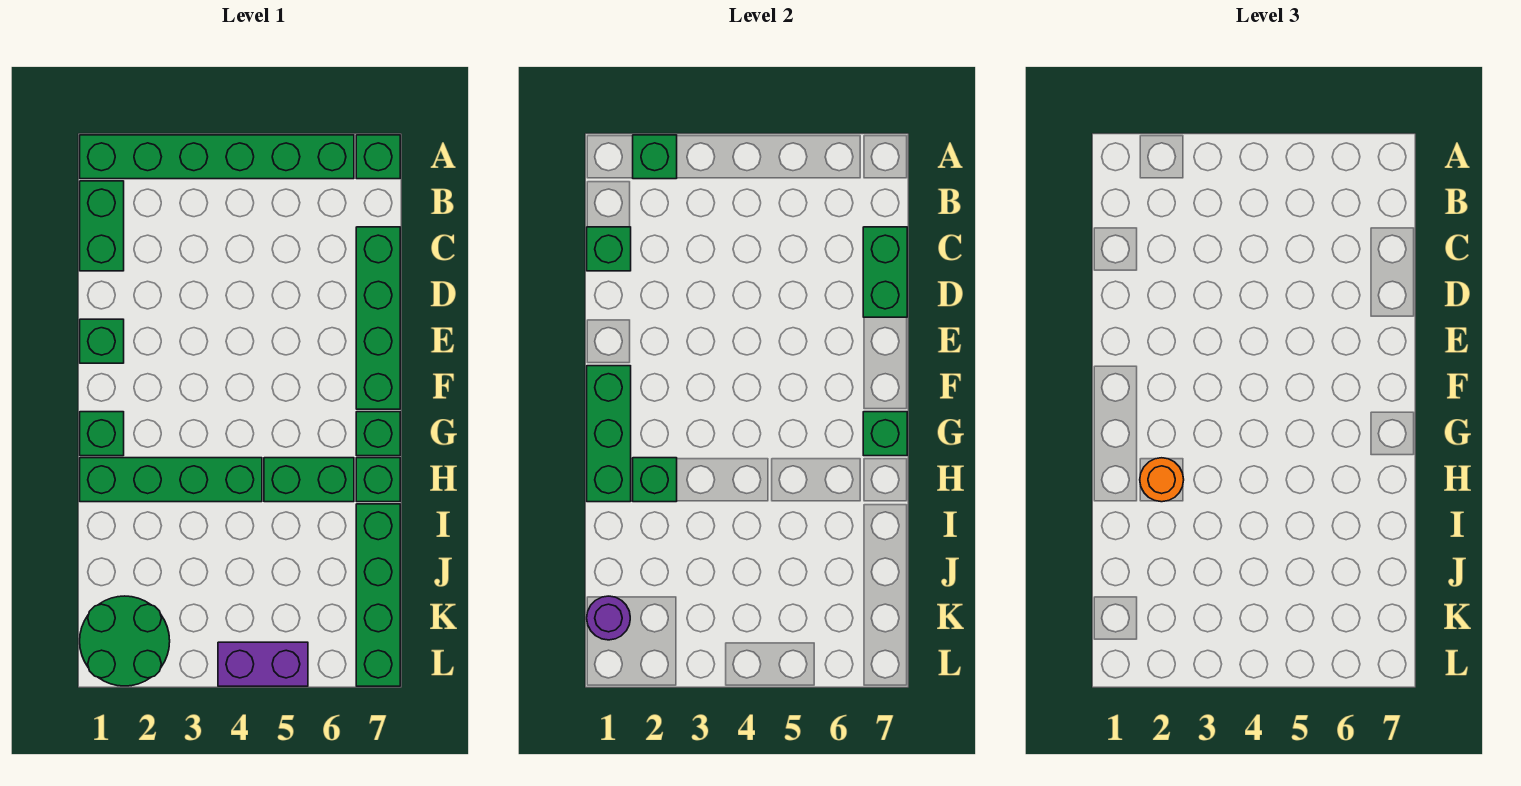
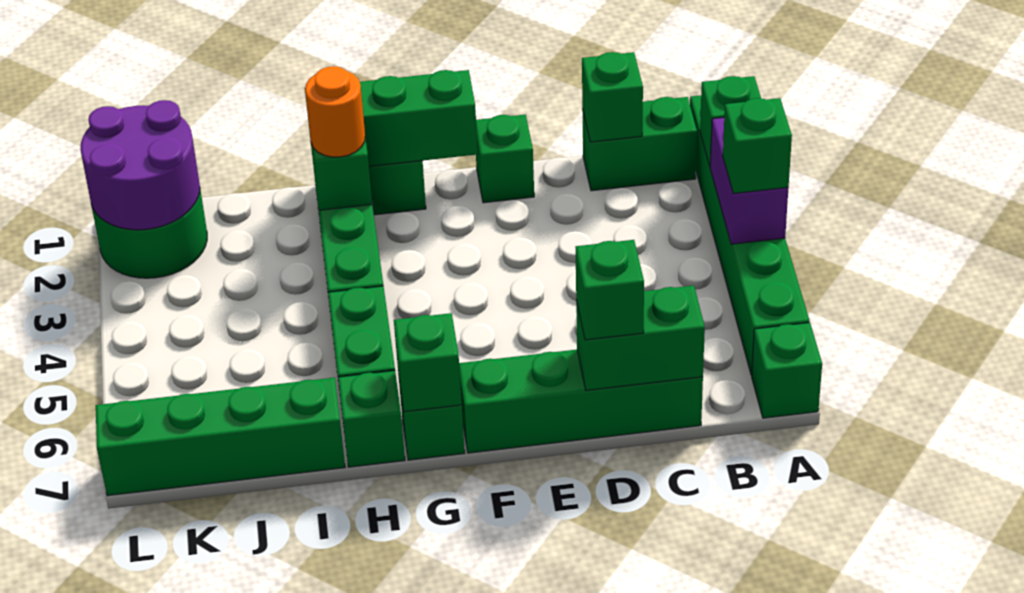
none -> green 1x1 brick [723,98,792,193]
none -> green 1x1 brick [576,240,644,340]
purple 1x1 round brick [587,596,630,640] -> purple 2x2 round brick [80,100,200,230]
purple 1x2 brick [218,642,308,686] -> purple 1x2 brick moved to [710,117,788,244]

